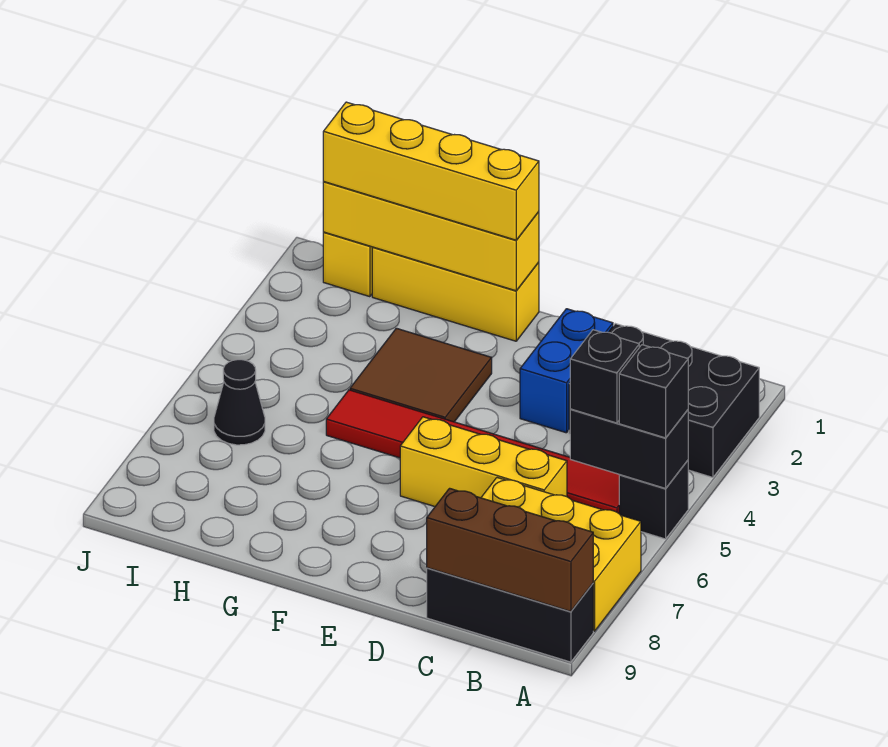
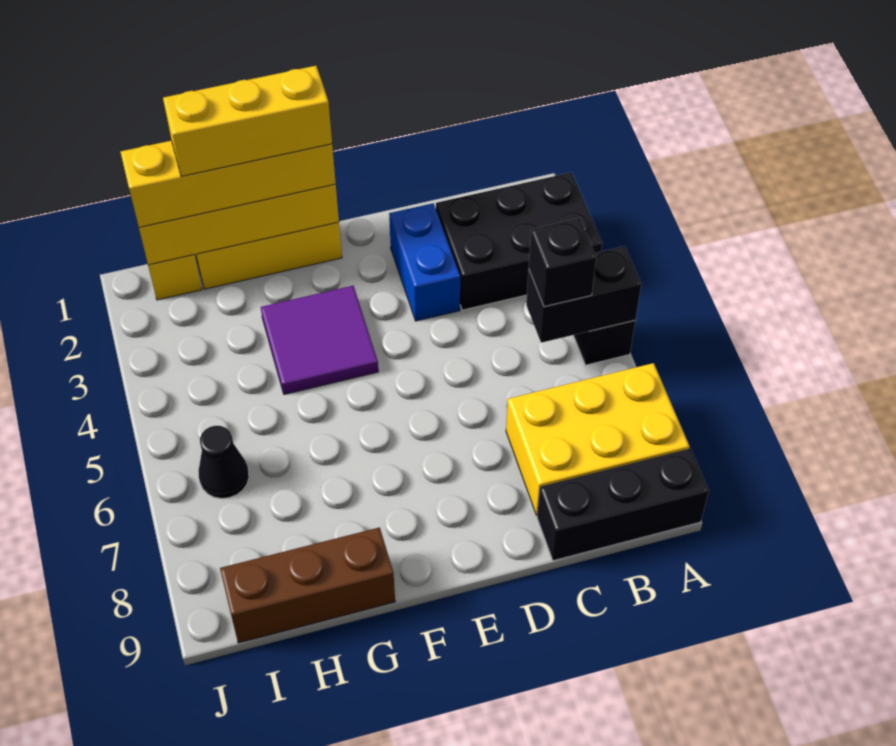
black 1x1 brick [619,345,688,438] -> none
brown 1x3 brick [427,488,593,612] -> brown 1x3 brick moved to [220,527,395,643]
red 1x6 tile [326,390,619,513] -> none
yellow 1x3 brick [400,417,567,506] -> yellow 1x3 brick moved to [163,66,332,176]
brown 2x2 tile [350,328,492,422] -> purple 2x2 tile [261,286,378,394]

